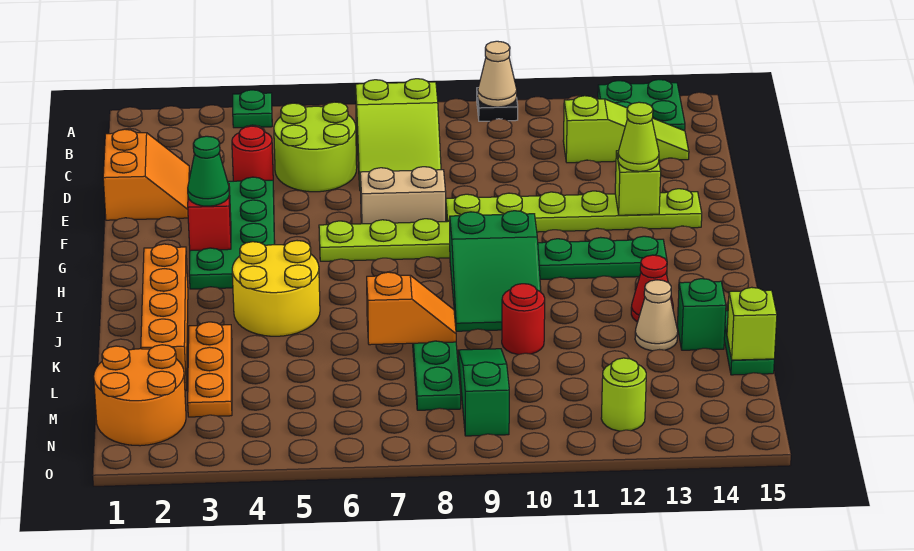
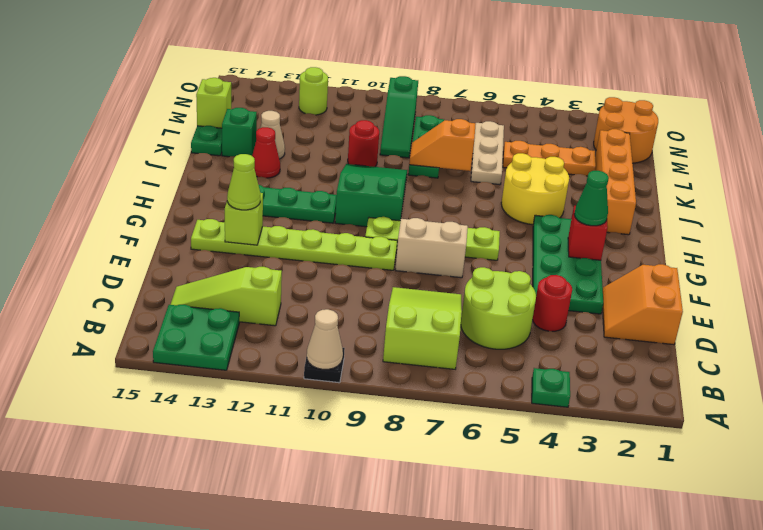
orange 1x3 plate [188,322,232,417] -> orange 1x3 plate turned to [503,141,596,176]
none -> tan 1x3 plate [471,121,504,185]

